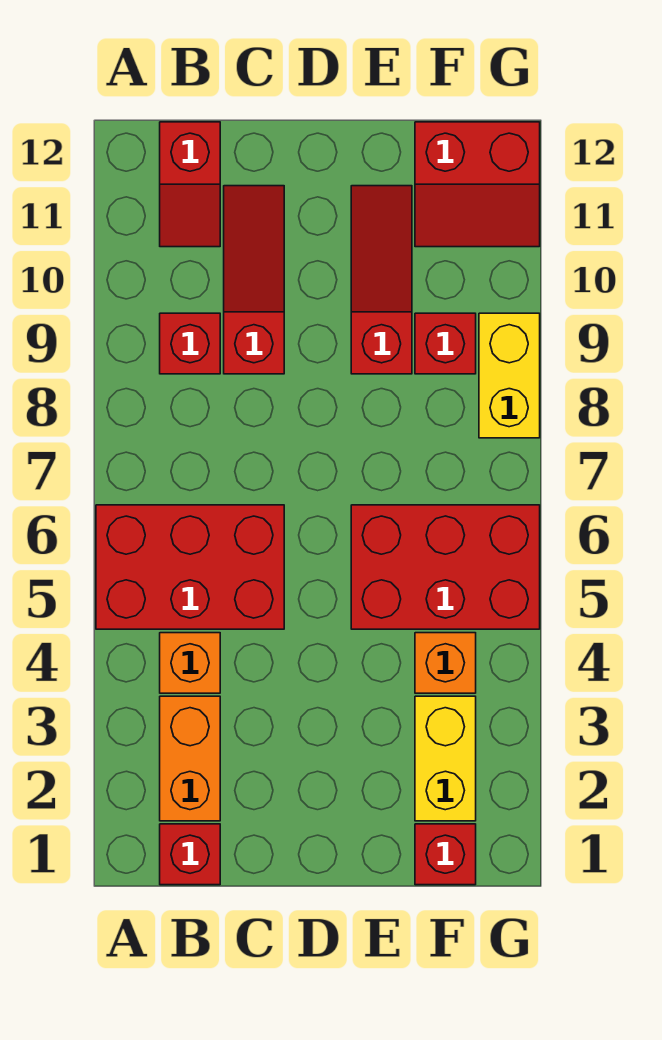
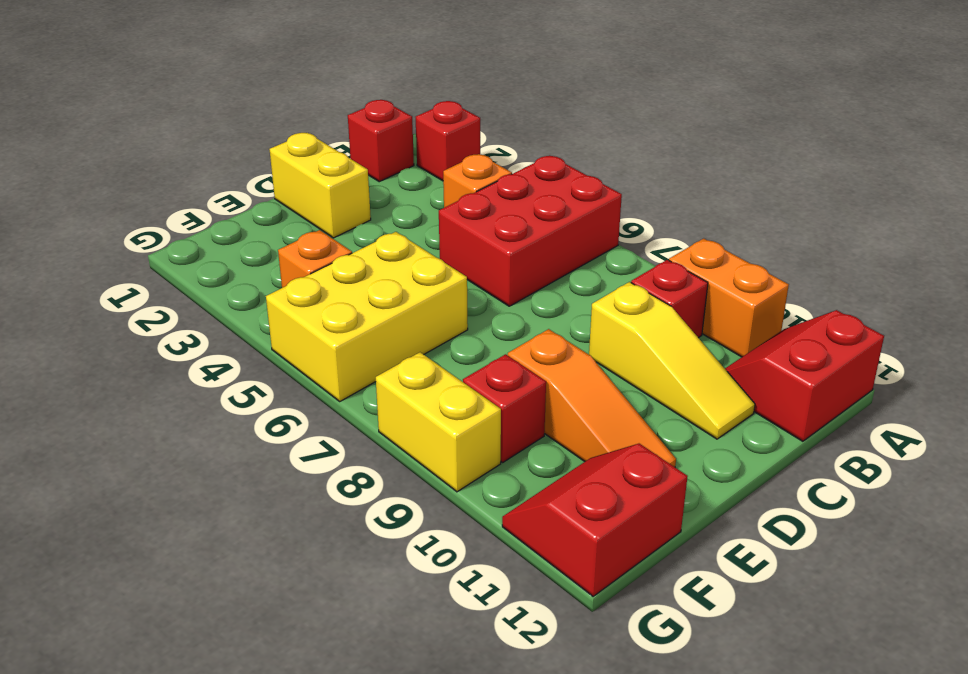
orange 1x2 brick [160,696,220,821] -> orange 1x2 brick moved to [669,238,789,357]
red 1x2 slope [160,122,220,247] -> red 2x2 slope [725,310,884,441]
red 1x3 slope [224,186,284,374] -> yellow 1x3 slope [589,282,755,439]
red 2x3 brick [351,505,540,629] -> yellow 2x3 brick [266,232,468,401]
red 1x3 slope [351,186,412,374] -> orange 1x3 slope [508,329,676,467]
red 1x1 brick [415,824,476,885] -> red 1x1 brick moved to [416,101,480,181]
yellow 1x2 brick [415,696,476,821] -> yellow 1x2 brick moved to [269,133,371,238]

